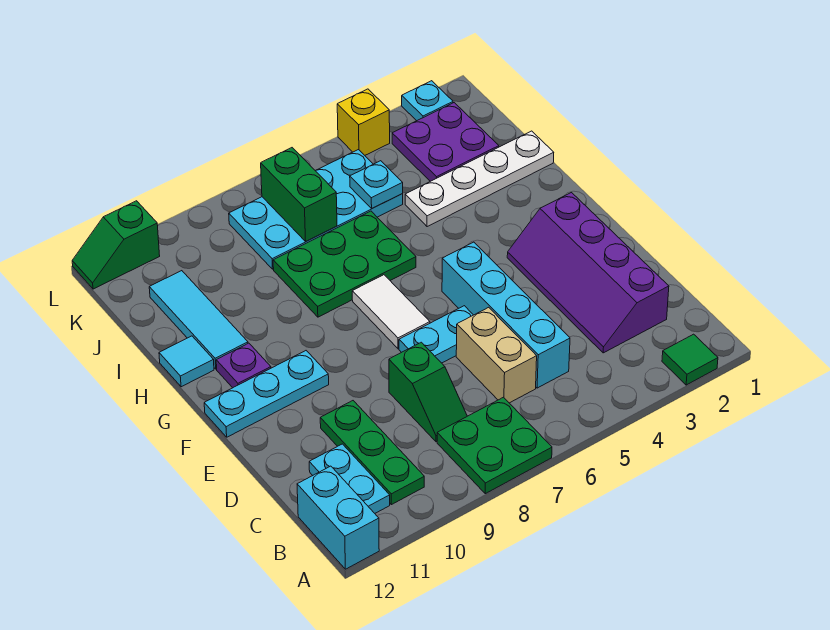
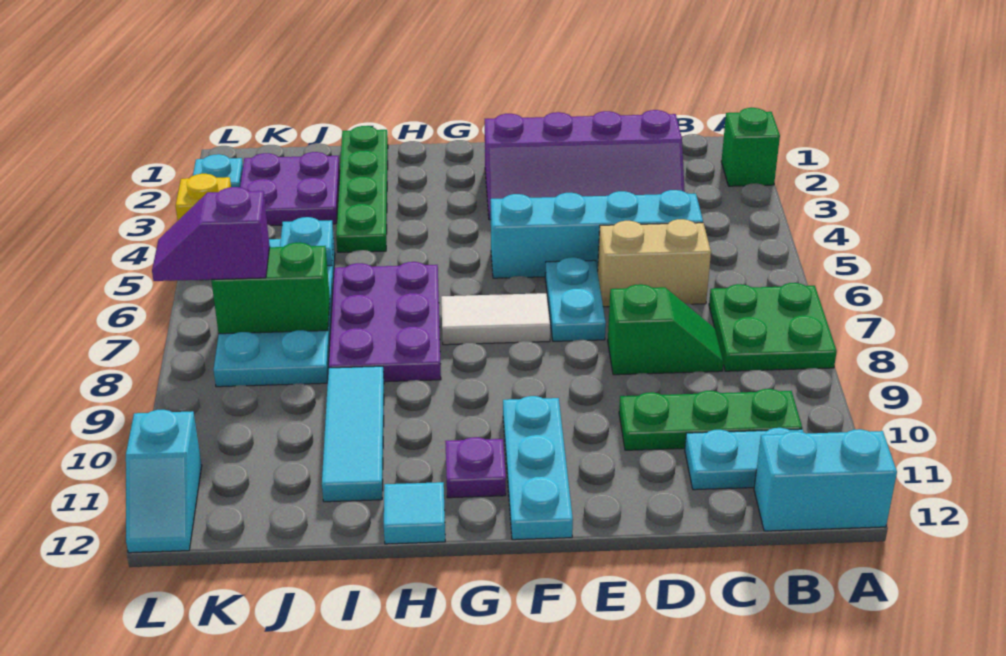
green 1x1 tile [662,334,718,385] -> green 1x1 brick [721,108,780,186]
green 2x3 plate [273,211,416,317] -> purple 2x3 plate [329,262,441,382]
cyan 1x3 tile [149,271,248,369] -> cyan 1x3 tile turned to [322,366,384,502]
white 1x4 plate [405,131,554,227] -> green 1x4 plate [336,126,388,252]
none -> purple 1x2 slope [152,187,270,281]
green 1x2 slope [72,201,160,289] -> cyan 1x2 slope [126,410,202,553]

